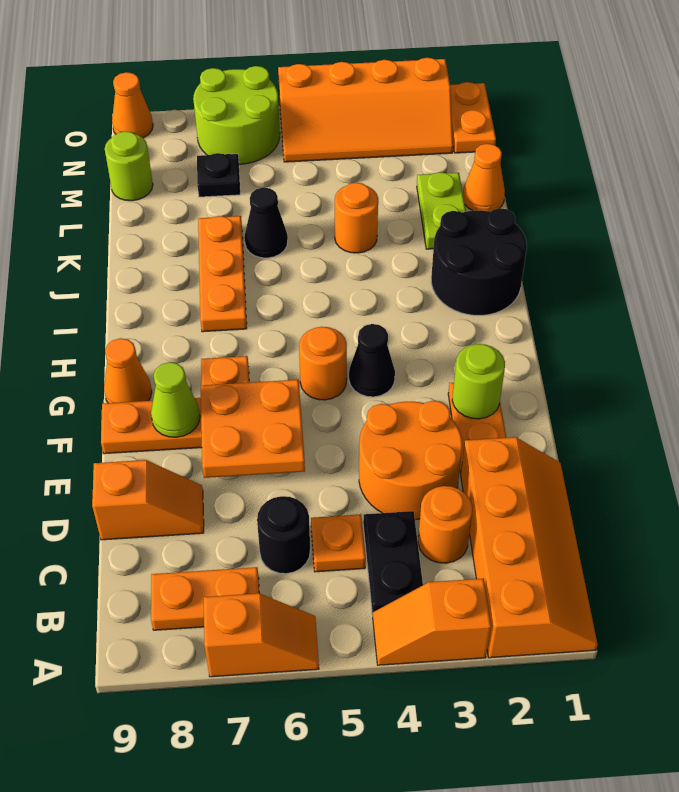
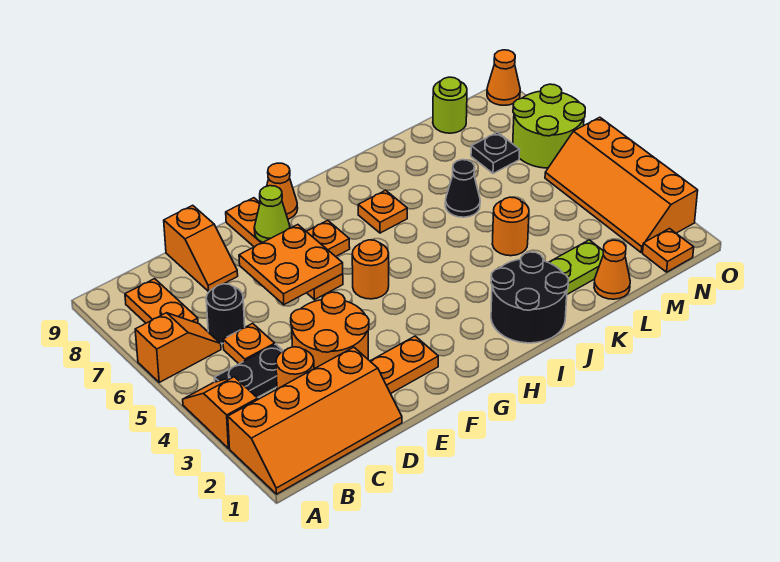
orange 1x2 slope [204,593,319,677] -> orange 1x2 slope turned to [135,313,221,382]
lime 1x1 round brick [452,344,505,419] -> none
black 1x1 cone [349,324,395,397] -> none
orange 1x3 plate [198,216,247,332] -> orange 1x1 plate [358,190,407,233]
orange 1x2 plate [450,82,496,153] -> orange 1x1 plate [643,229,694,272]

